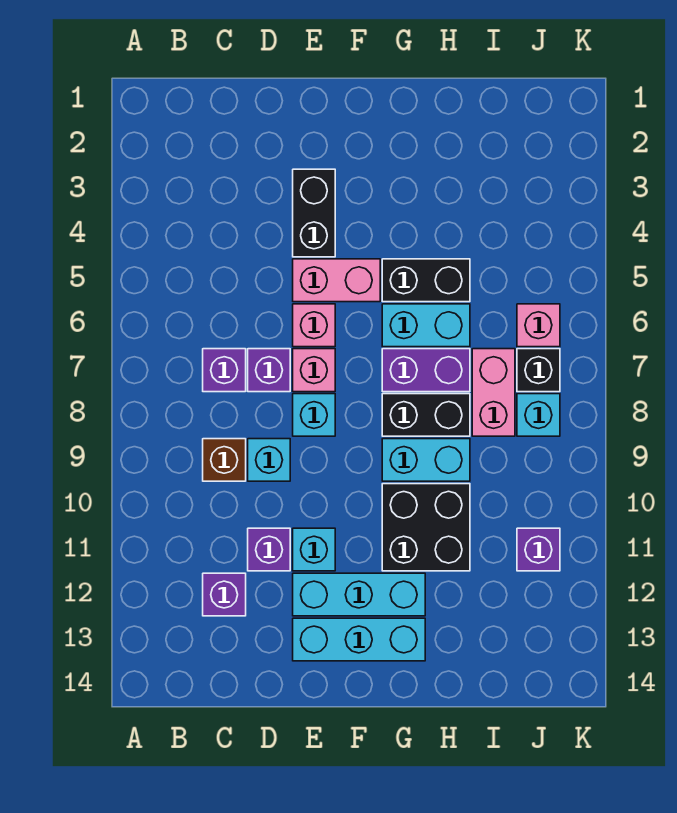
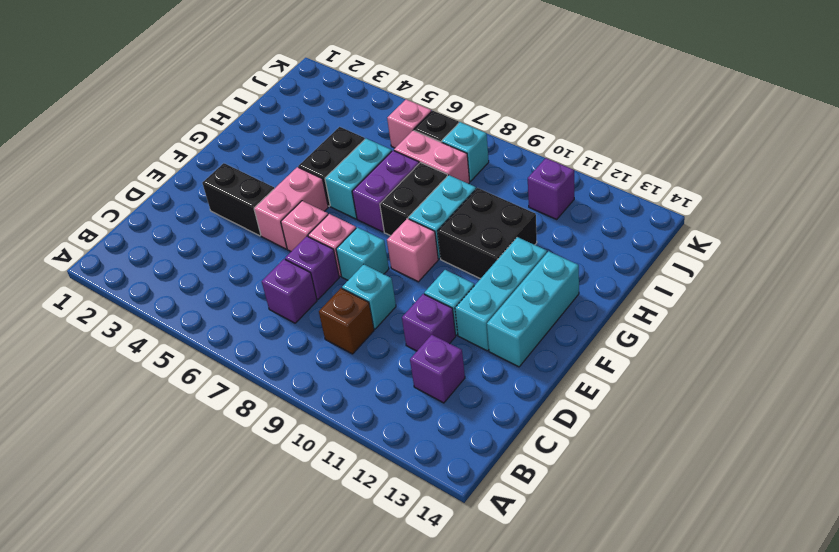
none -> pink 1x1 brick [387,219,438,282]

